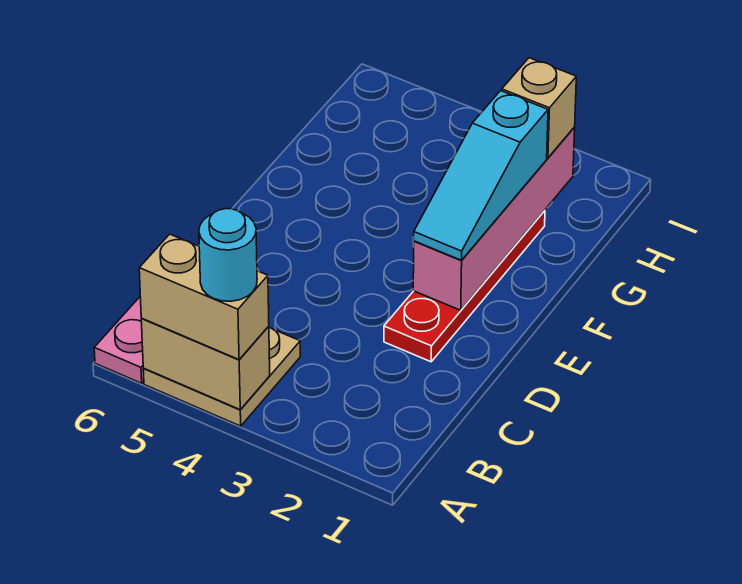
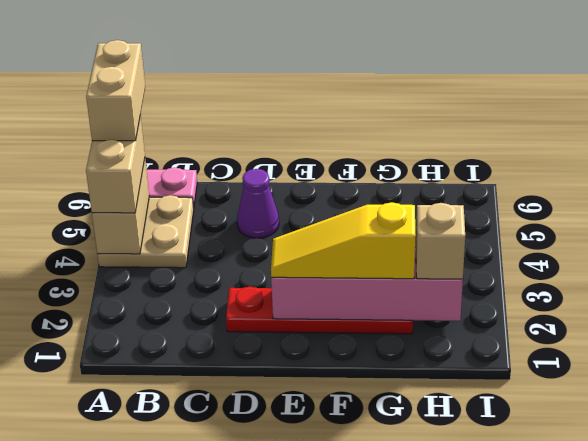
cyan 1x1 round brick [199,209,257,301] -> none
none -> tan 1x2 brick [86,40,145,141]
none -> purple 1x1 cone [237,169,279,238]
cyan 1x3 slope [413,91,548,260] -> yellow 1x3 slope [271,202,416,279]

